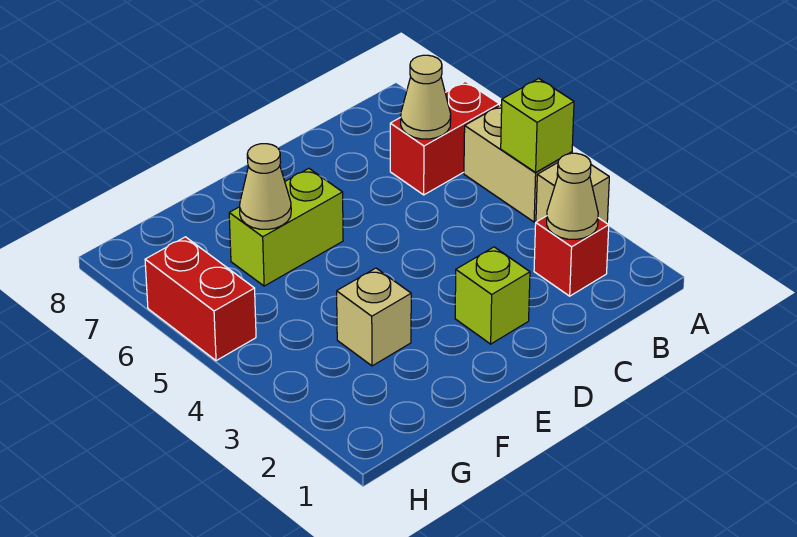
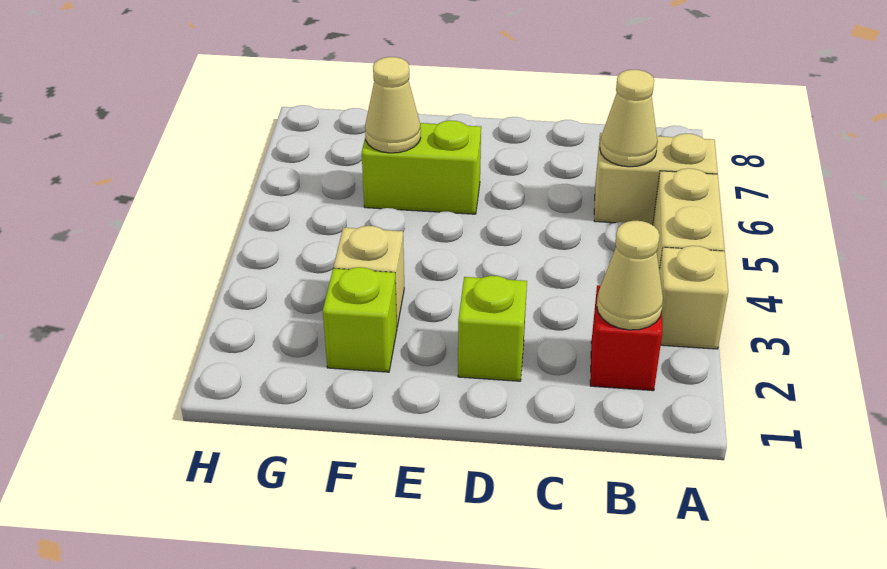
lime 1x1 brick [501,79,574,172] -> lime 1x1 brick moved to [323,267,397,372]
red 1x2 brick [390,81,499,195] -> tan 1x2 brick [594,133,718,225]
red 1x2 brick [145,237,256,361] -> none

